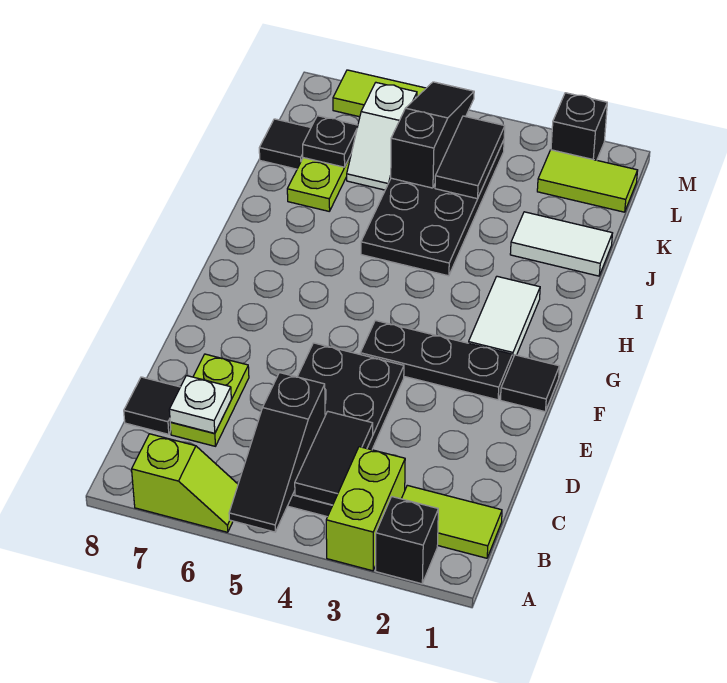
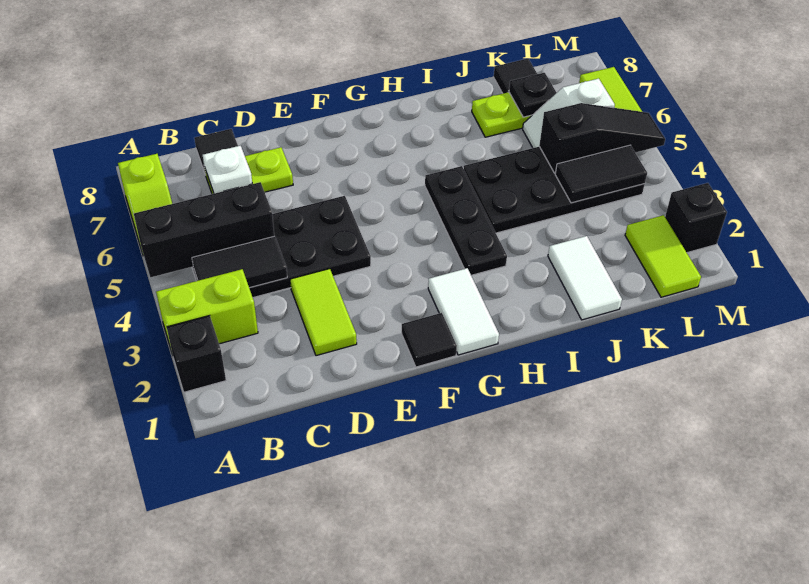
black 1x3 slope [229,373,325,532] -> black 1x3 brick [134,182,274,277]
lime 1x2 tile [402,485,502,558] -> lime 1x2 tile moved to [290,269,357,356]
black 1x3 plate [360,320,512,400] -> black 1x3 plate moved to [425,166,507,275]
white 1x2 tile [469,276,540,360] -> white 1x2 tile turned to [428,268,499,355]

